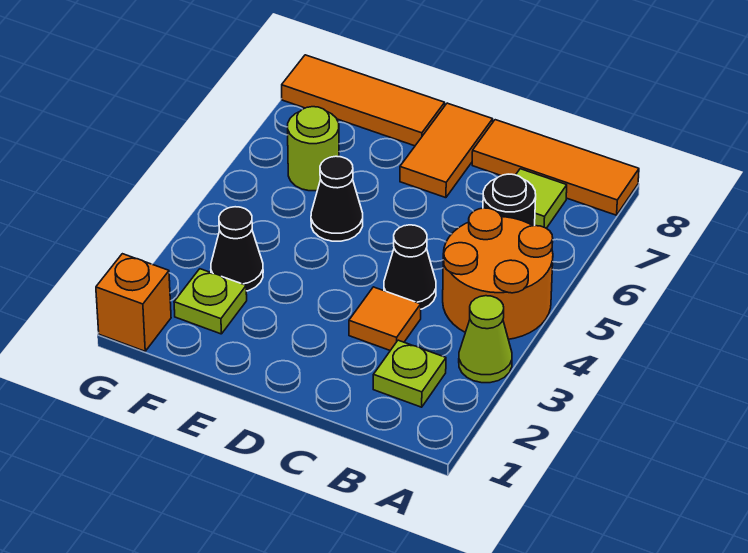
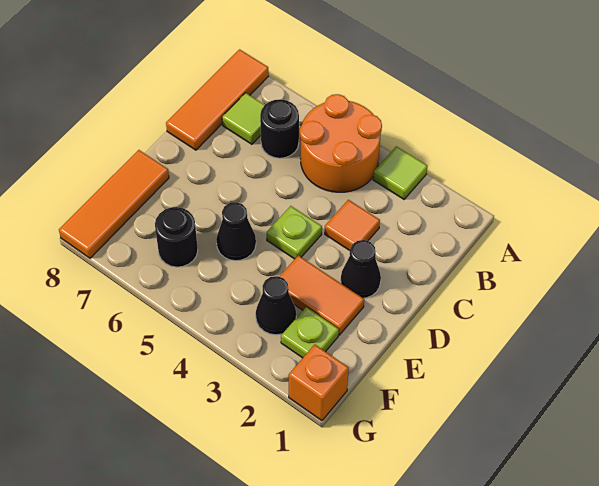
lime 1x1 cone [459,296,512,383] -> lime 1x1 tile [373,146,427,199]
lime 1x1 plate [373,340,446,407] -> lime 1x1 plate moved to [267,206,322,259]
black 1x1 cone [384,225,436,309] -> black 1x1 cone moved to [341,240,381,298]
orange 1x2 tile [400,103,493,198] -> orange 1x2 tile moved to [279,255,364,335]
lime 1x1 round brick [288,107,339,191] -> black 1x1 round brick [155,207,198,267]

